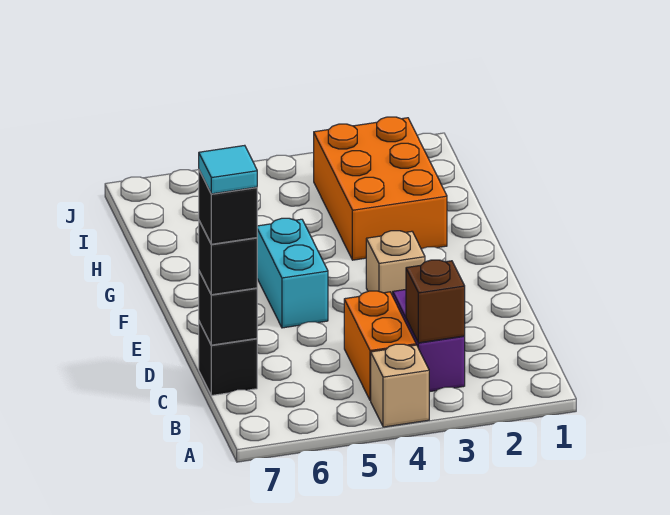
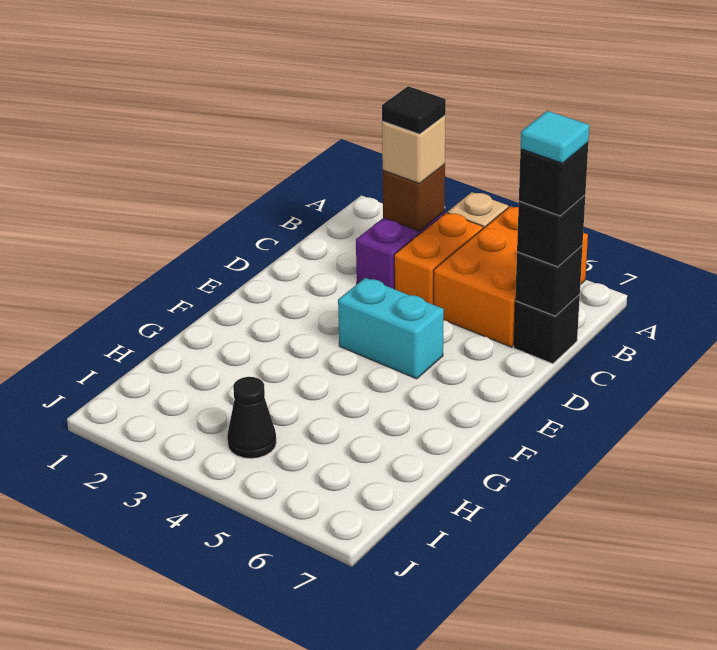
none -> black 1x1 tile [382,86,446,134]
tan 1x1 brick [366,231,425,296] -> tan 1x1 brick moved to [382,116,445,184]
cyan 1x2 brick [257,218,328,328] -> cyan 1x2 brick turned to [338,278,444,379]
orange 2x3 brick [314,117,447,260] -> orange 2x3 brick moved to [434,206,588,347]
none -> black 1x1 cone [227,377,276,459]

